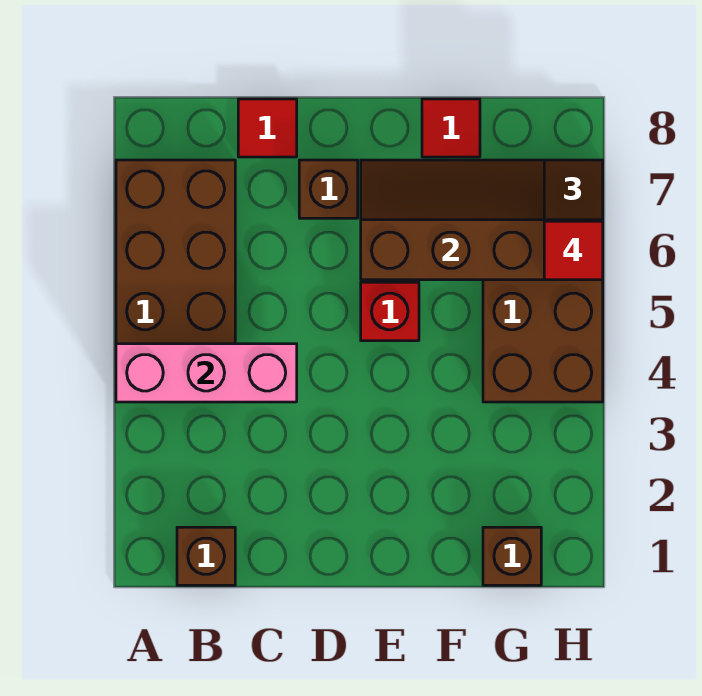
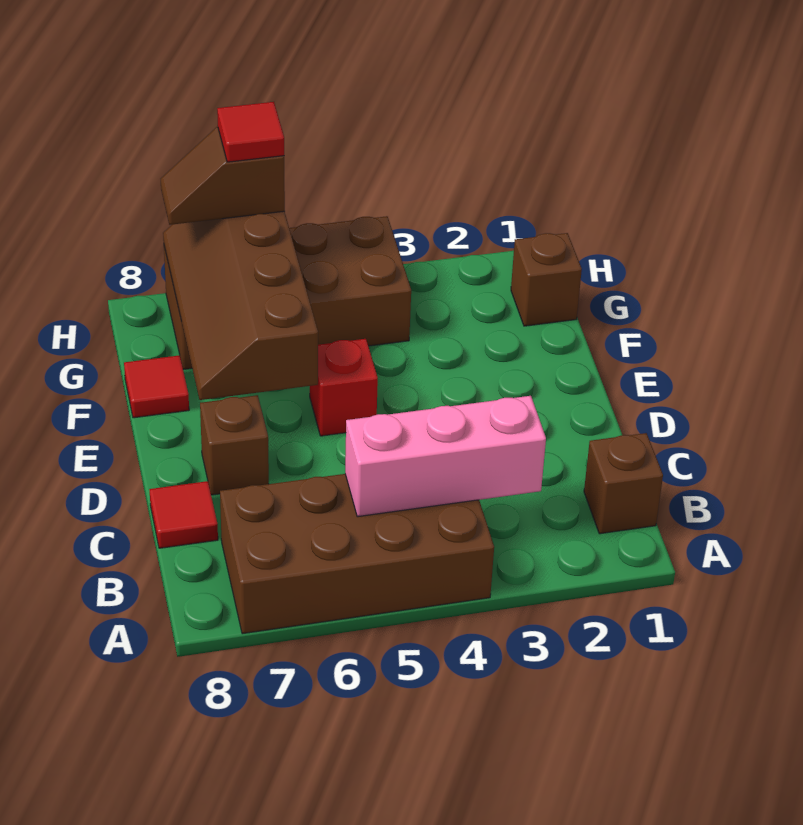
pink 1x3 brick [116,344,297,402] -> pink 1x3 brick turned to [345,396,546,517]

